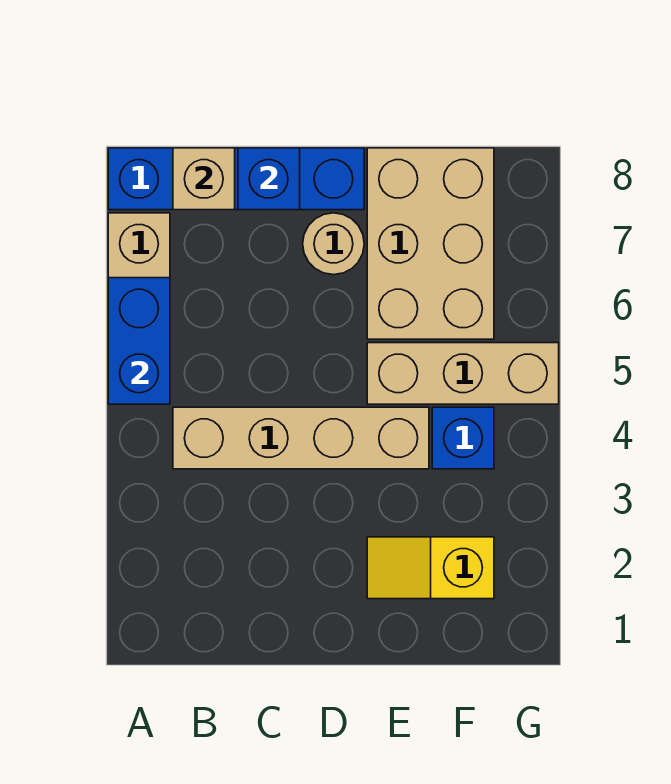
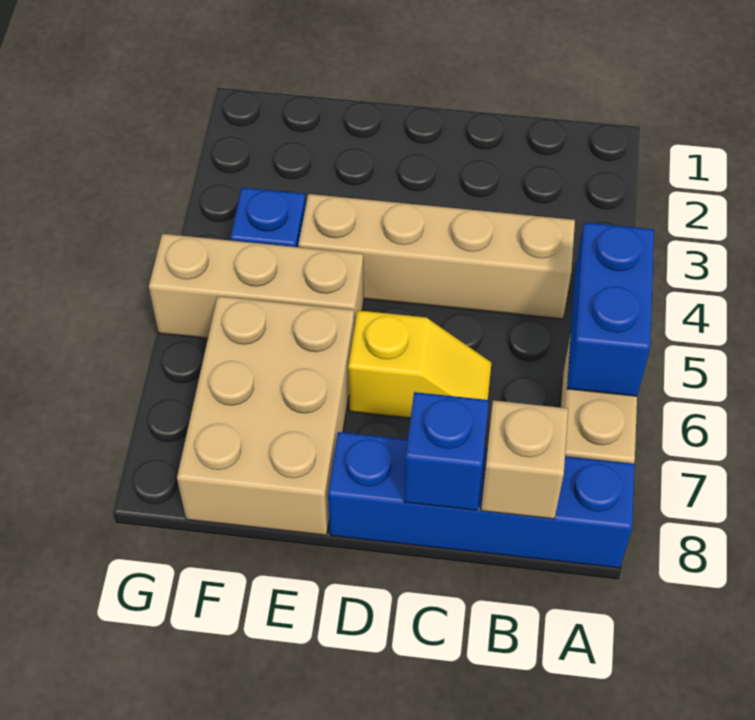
tan 1x1 round brick [303,213,364,275] -> none
yellow 1x2 slope [367,537,494,599] -> yellow 1x2 slope moved to [348,310,491,418]

